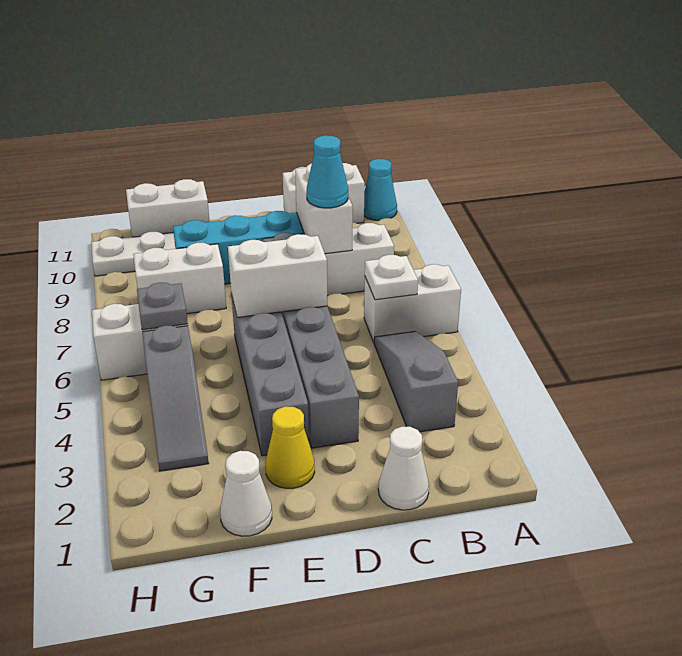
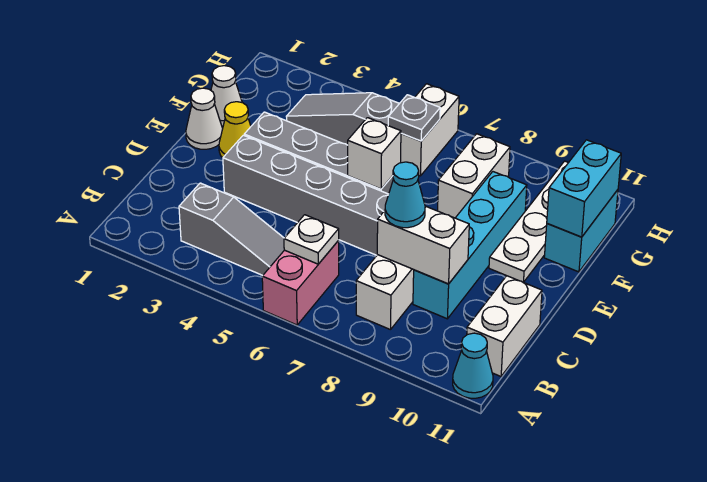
white 1x2 brick [364,264,461,342] -> pink 1x2 brick [262,241,339,325]
white 1x1 cone [378,426,429,510] -> white 1x1 cone moved to [186,88,223,149]
white 1x2 brick [228,234,327,317] -> white 1x1 brick [348,118,401,189]
white 1x2 brick [126,179,210,237] -> cyan 1x2 brick [544,190,618,272]
none -> cyan 1x2 brick [547,140,621,237]

